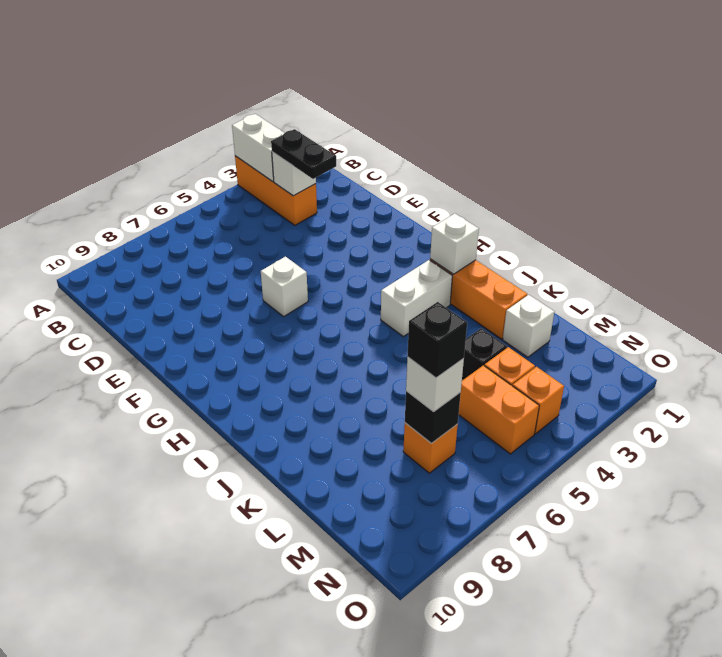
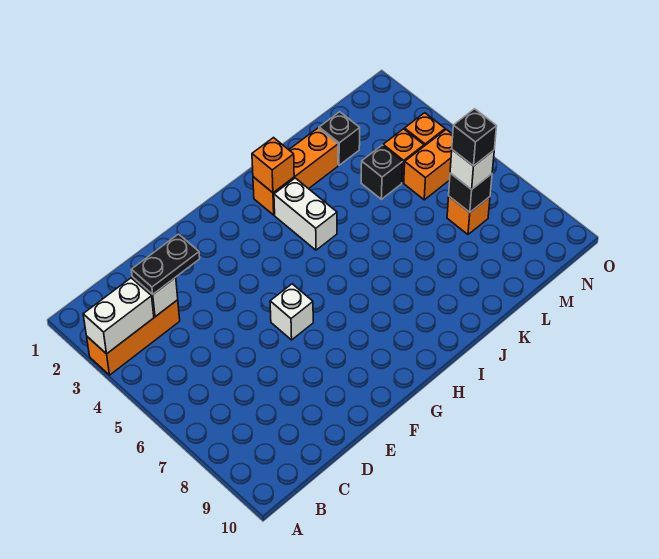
white 1x1 brick [430,213,479,274] -> orange 1x1 brick [252,138,294,193]
white 1x1 brick [503,295,554,357] -> black 1x1 brick [319,112,360,165]

